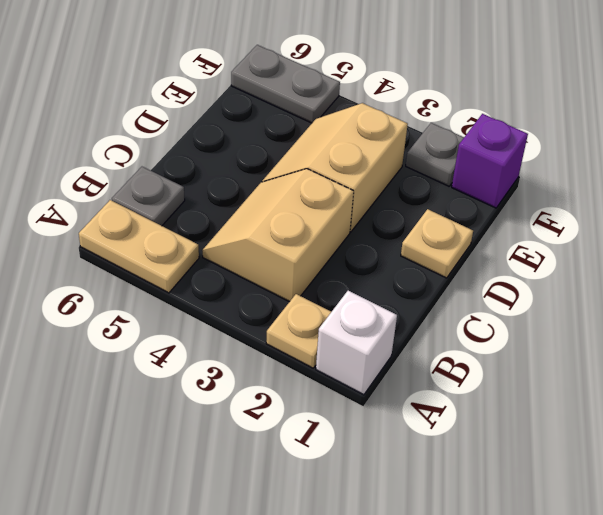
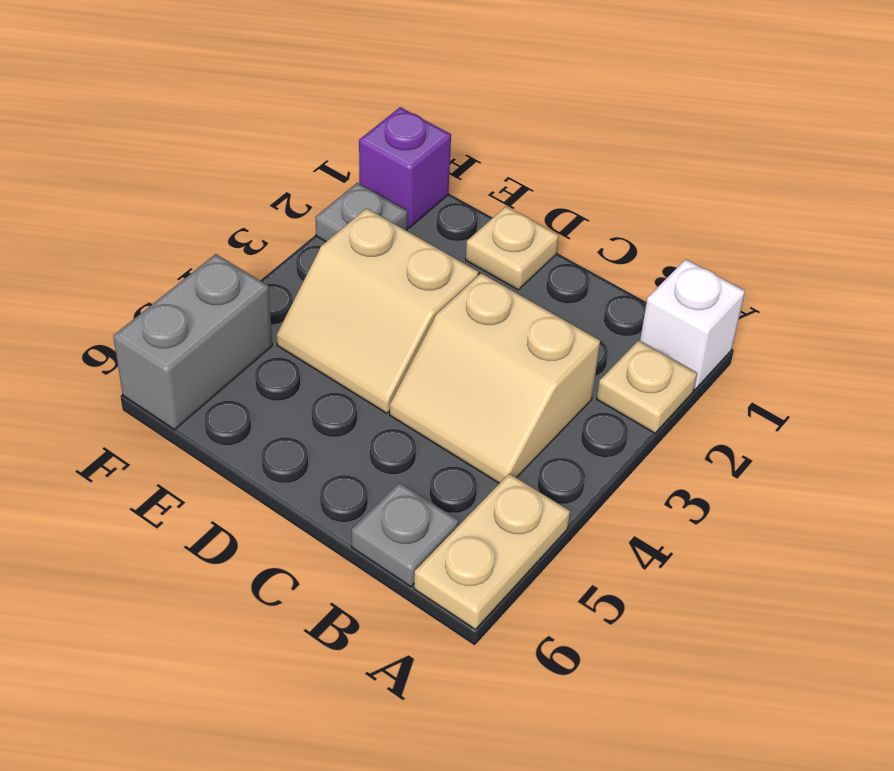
grey 1x2 plate [231,45,340,123] -> grey 1x2 brick [113,254,272,430]

